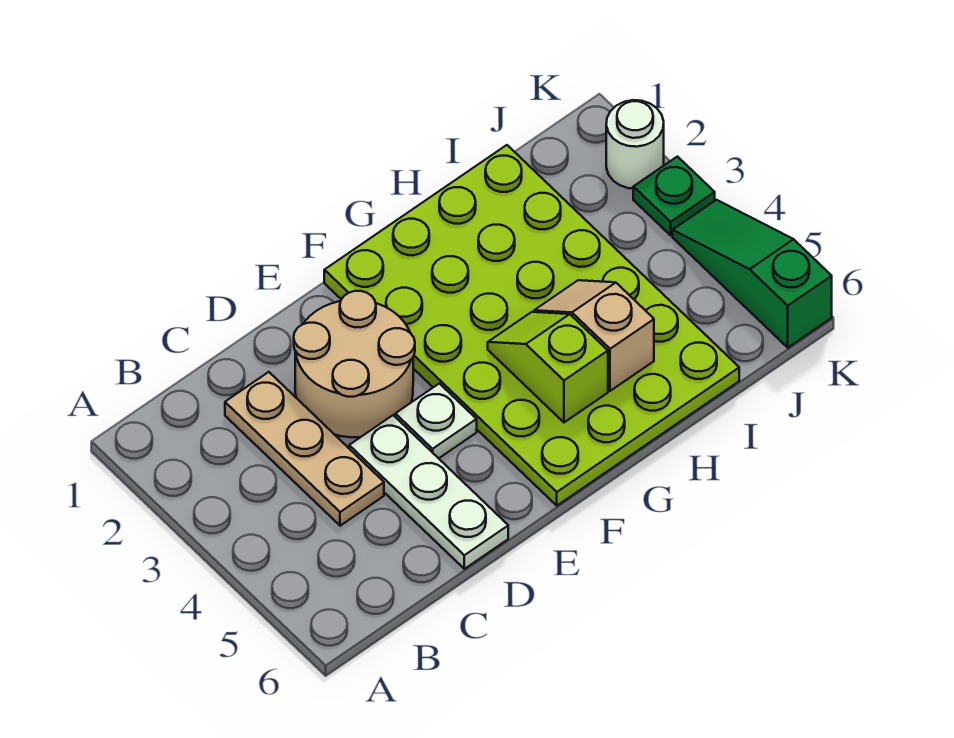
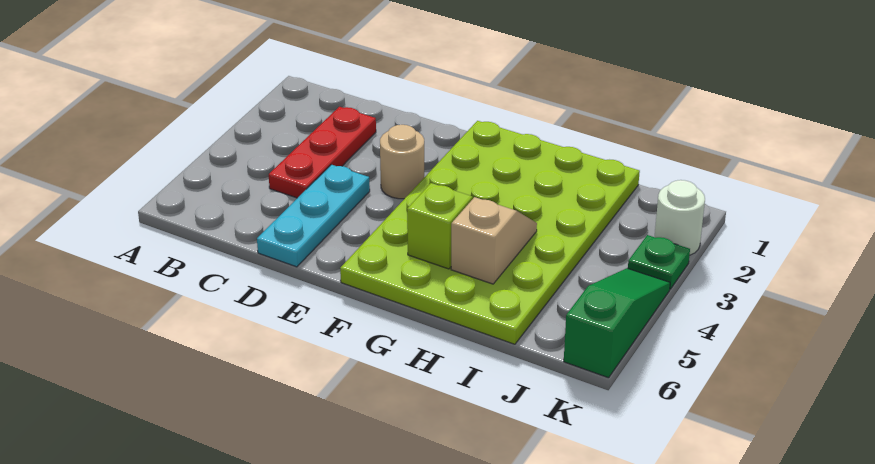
tan 1x3 plate [225,372,384,526] -> red 1x3 plate [269,107,376,198]
tan 2x2 round brick [294,291,415,437] -> tan 1x1 round brick [380,125,424,199]
white 1x3 plate [349,415,508,569] -> cyan 1x3 plate [257,165,370,267]
white 1x1 plate [395,383,477,458] -> none

